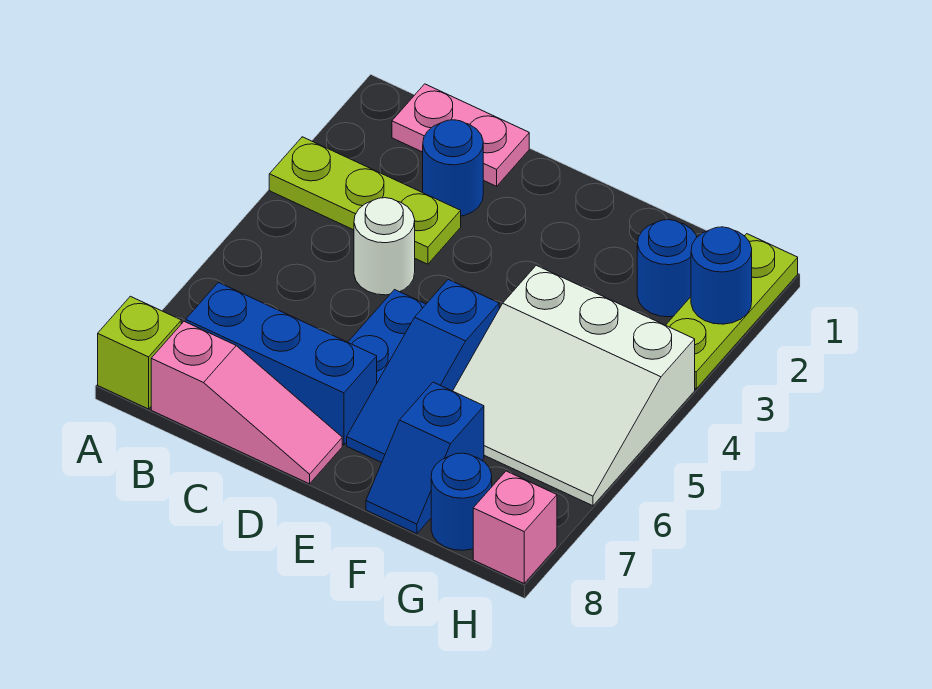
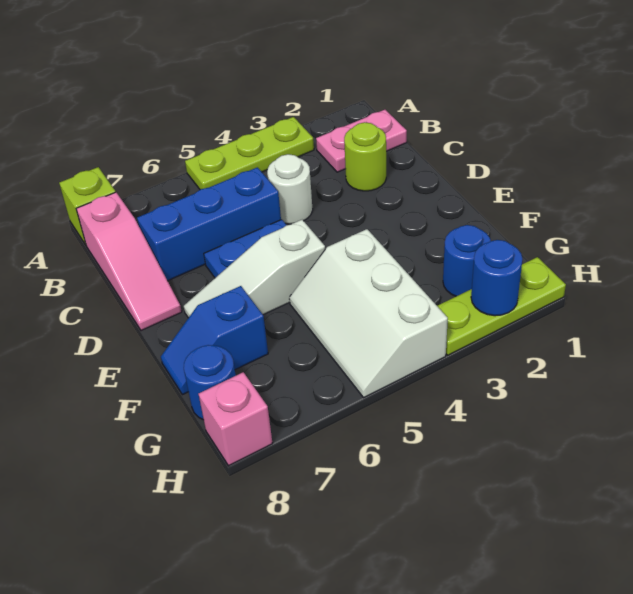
lime 1x3 plate [269,137,461,264] -> lime 1x3 plate turned to [185,117,314,189]
pink 1x2 plate [392,84,529,186] -> pink 1x2 plate turned to [316,110,407,172]
blue 1x3 brick [186,282,377,445] -> blue 1x3 brick turned to [137,167,281,281]
blue 1x1 round brick [423,120,483,216] -> lime 1x1 round brick [344,122,386,191]
blue 1x3 slope [347,279,499,463] -> white 1x3 slope [184,220,325,318]
white 3x3 slope [453,265,695,506] -> white 2x3 slope [289,229,448,397]

